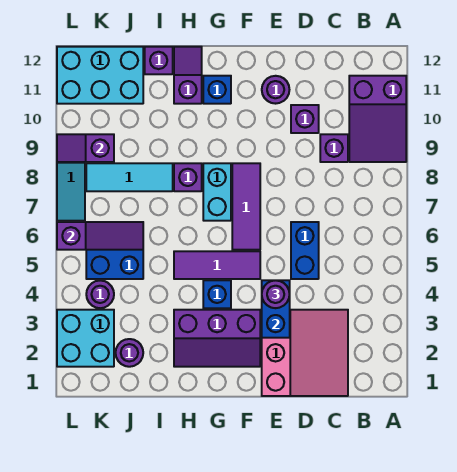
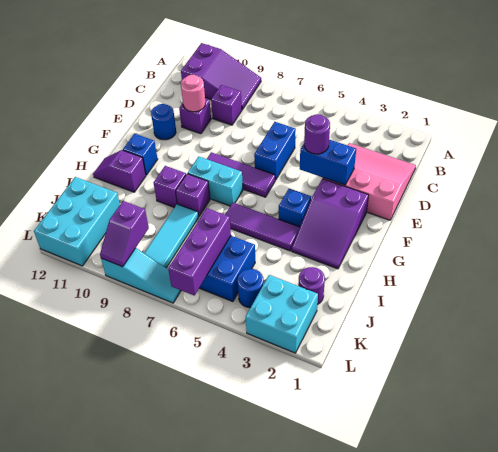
blue 1x2 brick [291,222,319,279] -> blue 1x2 brick turned to [254,122,296,180]
none -> pink 1x1 round brick [181,75,205,112]
purple 1x1 round brick [262,76,289,104] -> blue 1x1 round brick [151,104,176,140]
purple 2x3 slope [174,310,260,367] -> purple 2x3 slope turned to [291,179,369,269]
purple 1x3 tile [174,251,260,279] -> purple 1x3 tile turned to [225,203,300,251]
purple 1x1 brick [145,47,173,74] -> purple 1x1 brick moved to [154,166,186,207]
purple 1x3 slope [57,222,143,250] -> purple 1x3 brick [168,208,231,295]
purple 1x1 round brick [86,280,114,308] -> blue 1x1 round brick [237,269,263,308]

